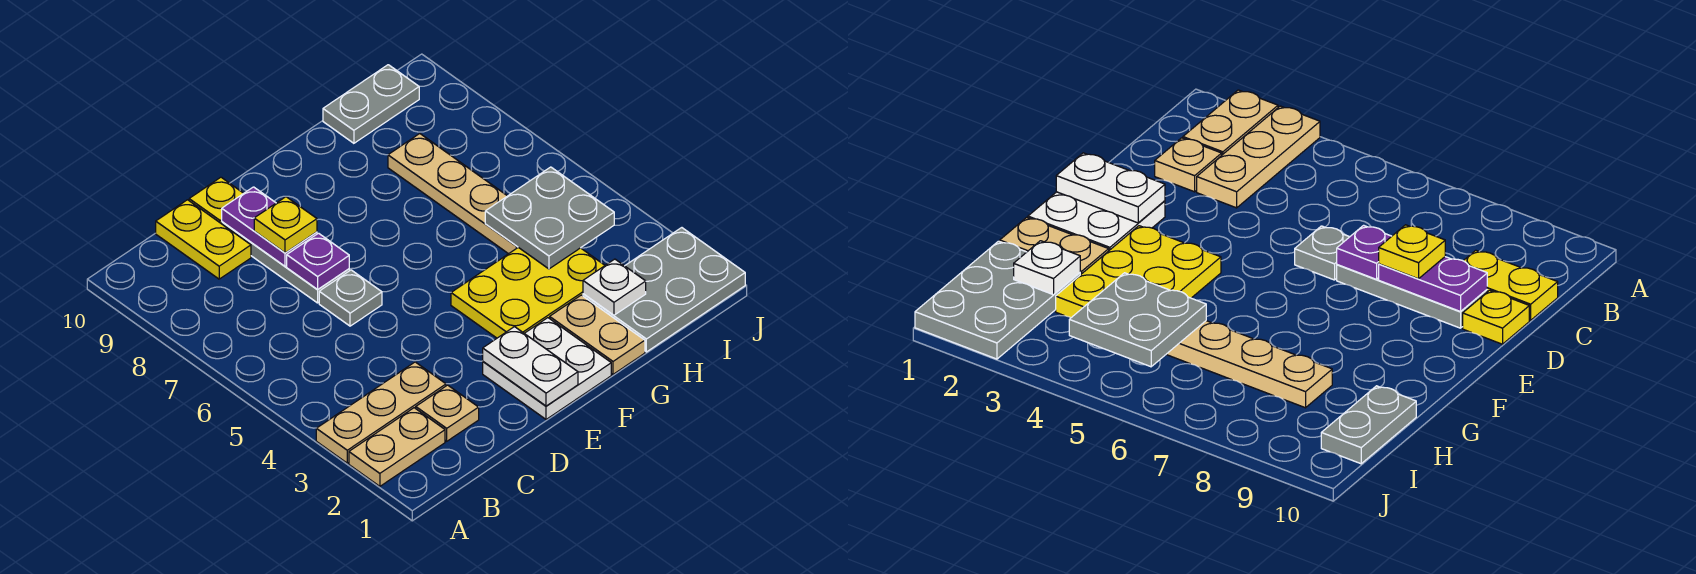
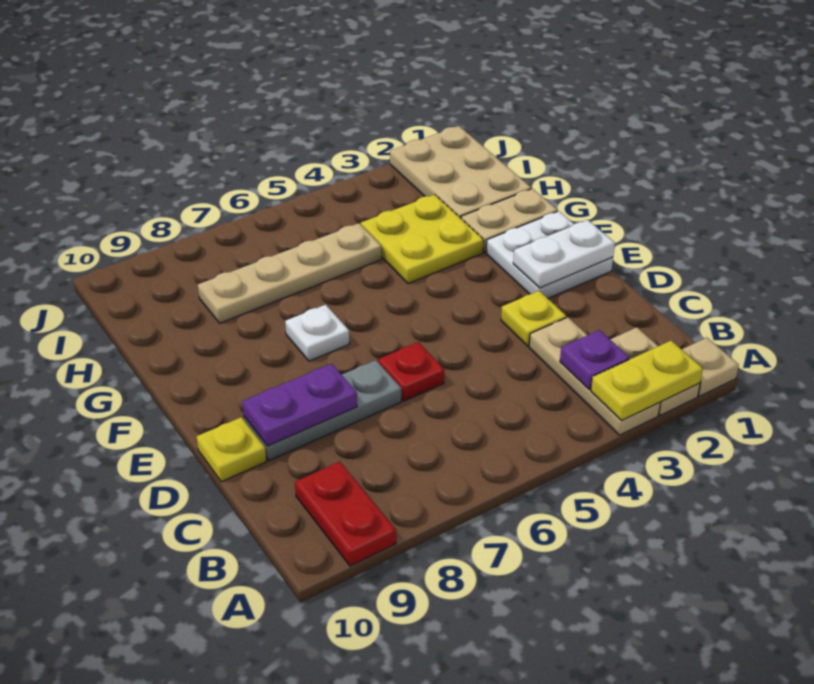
none -> red 1x2 plate [295,462,396,566]
tan 1x1 plate [416,385,479,441] -> tan 1x1 plate moved to [682,338,739,396]
yellow 1x2 plate [156,200,251,279] -> yellow 1x2 plate moved to [591,341,703,420]
grey 1x1 plate [319,270,382,326] -> red 1x1 plate [378,342,444,401]
purple 1x1 plate [287,233,349,290] -> purple 1x1 plate moved to [560,330,630,389]
yellow 1x1 plate [254,197,317,253] -> yellow 1x1 plate moved to [501,291,566,346]
yellow 2x3 plate [451,247,605,338] -> yellow 2x2 plate [360,194,484,284]
grey 2x3 plate [583,228,745,352] -> tan 2x3 plate [390,126,531,218]
white 1x1 plate [583,259,646,315] -> white 1x1 plate moved to [285,305,349,361]
grey 2x2 plate [485,167,614,269] -> none
grey 1x2 plate [323,65,419,143] -> none

